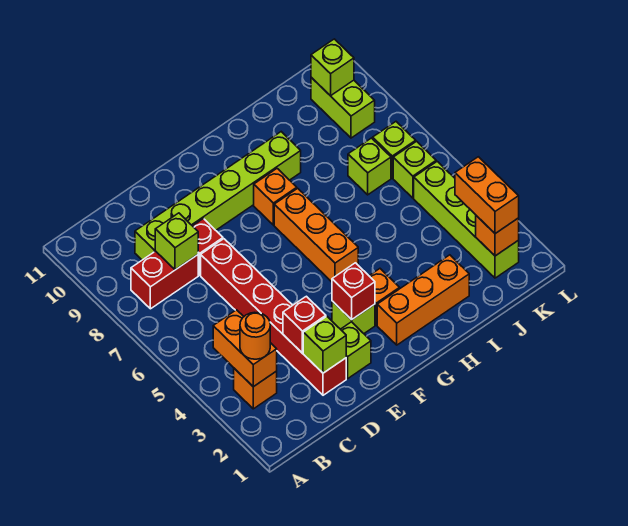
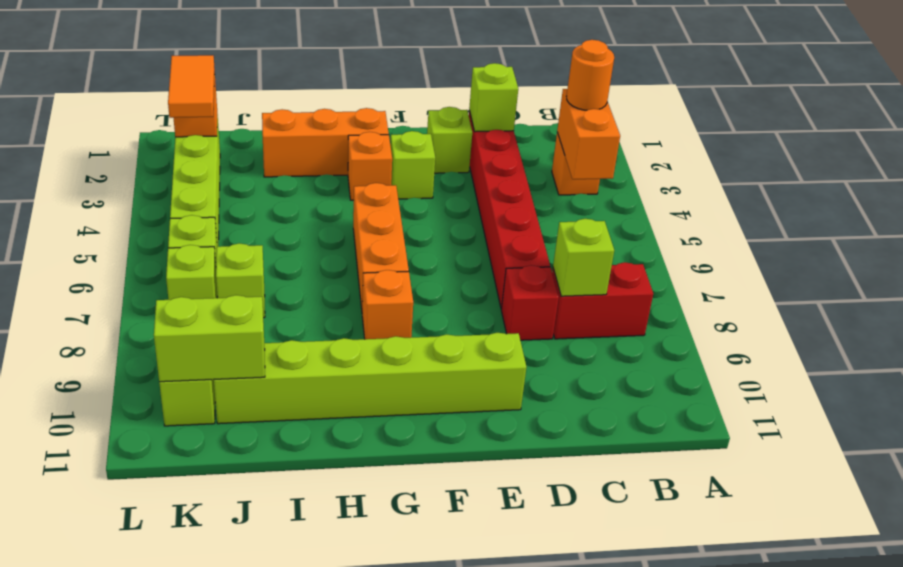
lime 1x6 brick [135,132,301,260] -> lime 1x6 brick moved to [214,333,526,424]
red 1x1 brick [283,296,326,353] -> none
red 1x1 brick [332,263,375,320] -> none
orange 1x2 brick [455,157,519,234] -> orange 1x2 tile [168,55,215,118]
lime 1x1 brick [311,39,354,96] -> lime 1x2 brick [154,295,265,382]

